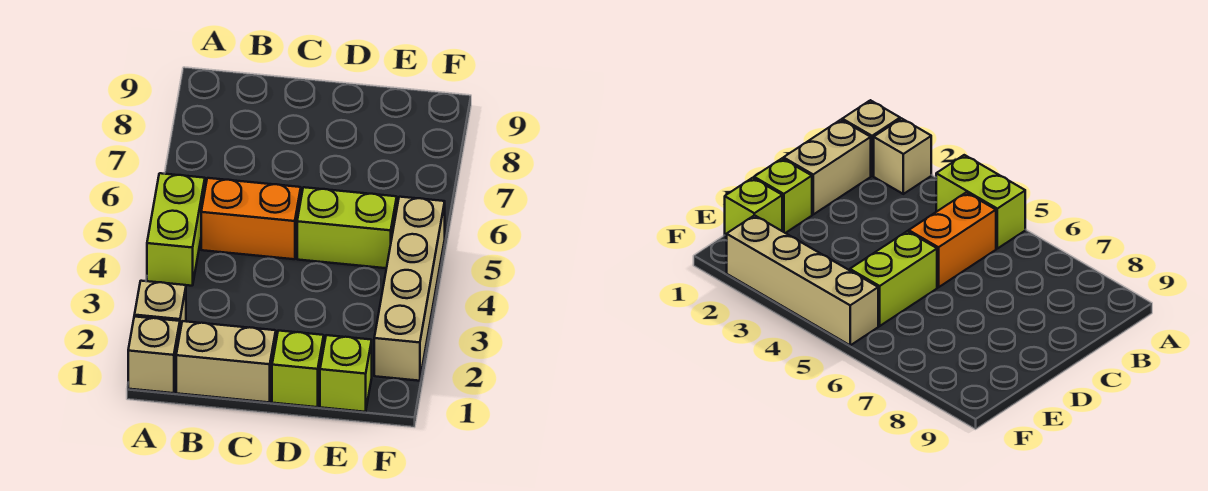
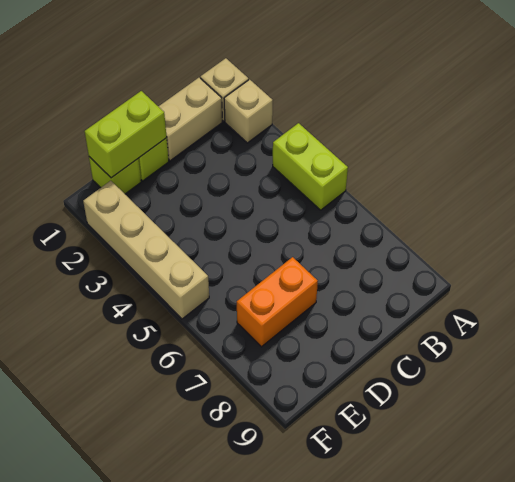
orange 1x2 brick [201,178,301,259] -> orange 1x2 brick moved to [237,257,318,347]
lime 1x2 brick [297,187,397,268] -> lime 1x2 brick moved to [85,91,167,178]

